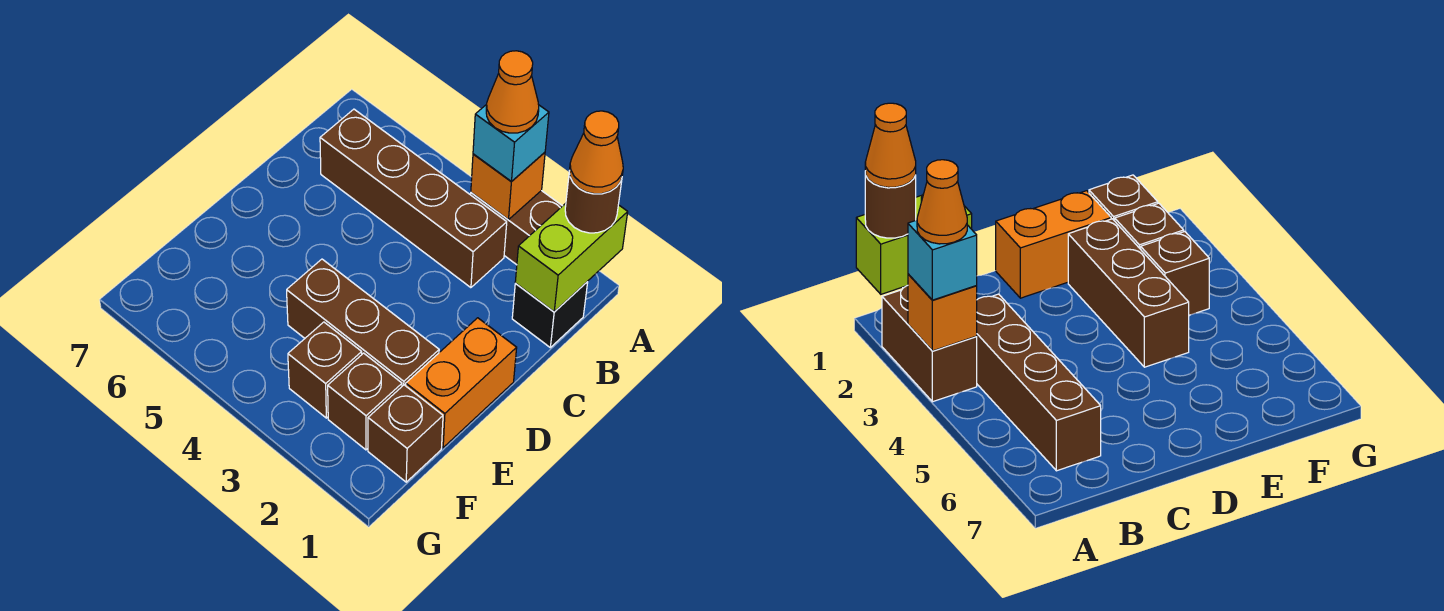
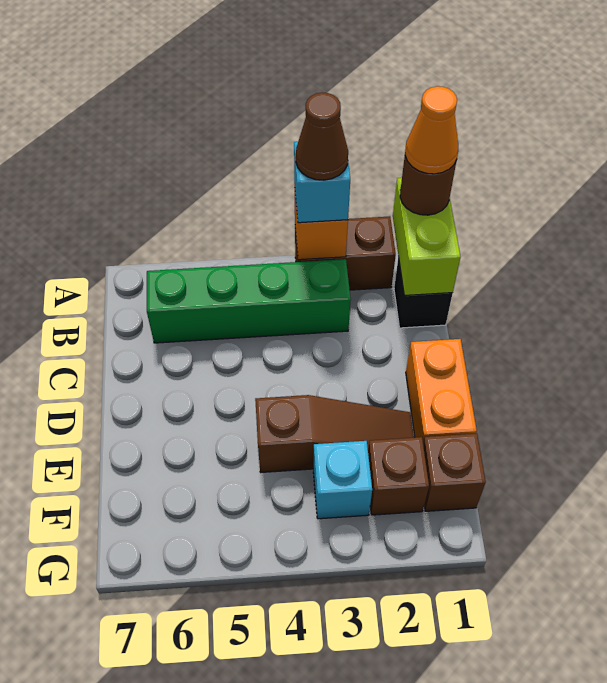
orange 1x1 cone [486,51,539,133] -> brown 1x1 cone [296,92,348,180]
brown 1x4 brick [320,109,507,288] -> green 1x4 brick [147,259,351,343]
brown 1x3 brick [287,259,439,386] -> brown 1x3 slope [255,395,414,472]
brown 1x1 brick [288,322,362,418] -> cyan 1x1 brick [313,441,372,519]

